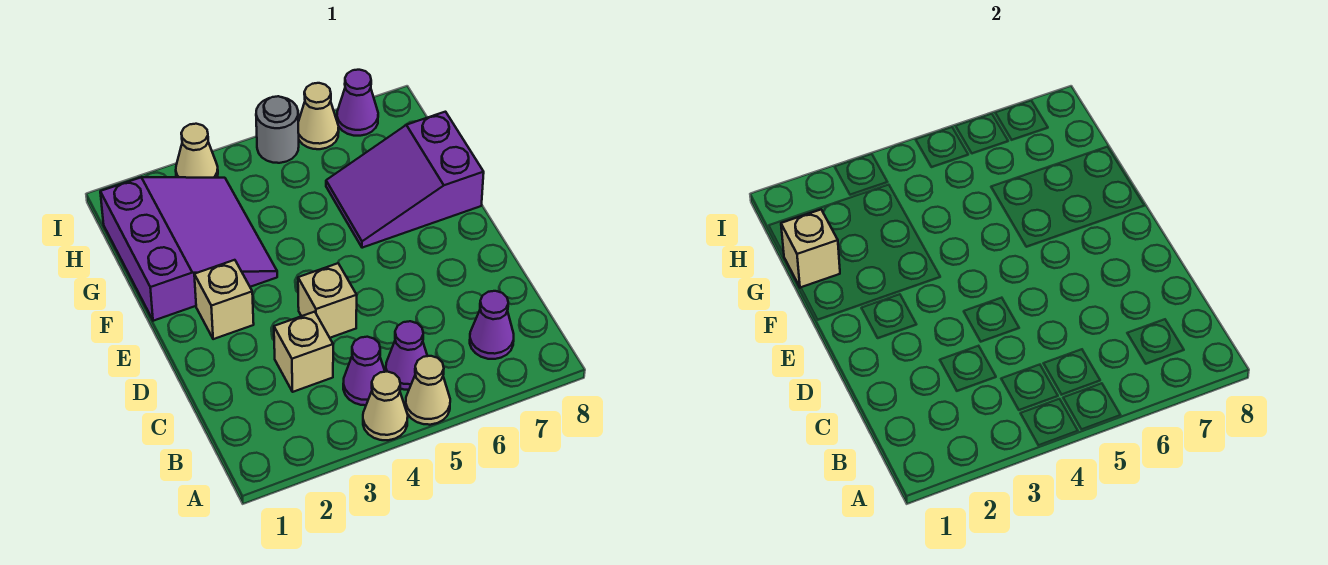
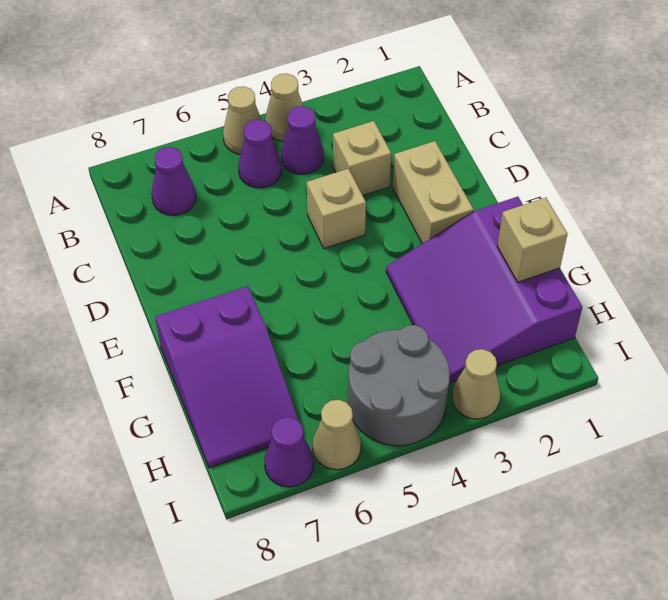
tan 1x1 brick [194,260,254,339] -> tan 1x2 brick [393,141,473,244]
purple 2x3 slope [326,112,484,248] -> purple 2x3 slope turned to [155,286,299,468]
grey 1x1 round brick [256,96,299,163] -> grey 2x2 round brick [348,325,450,446]

